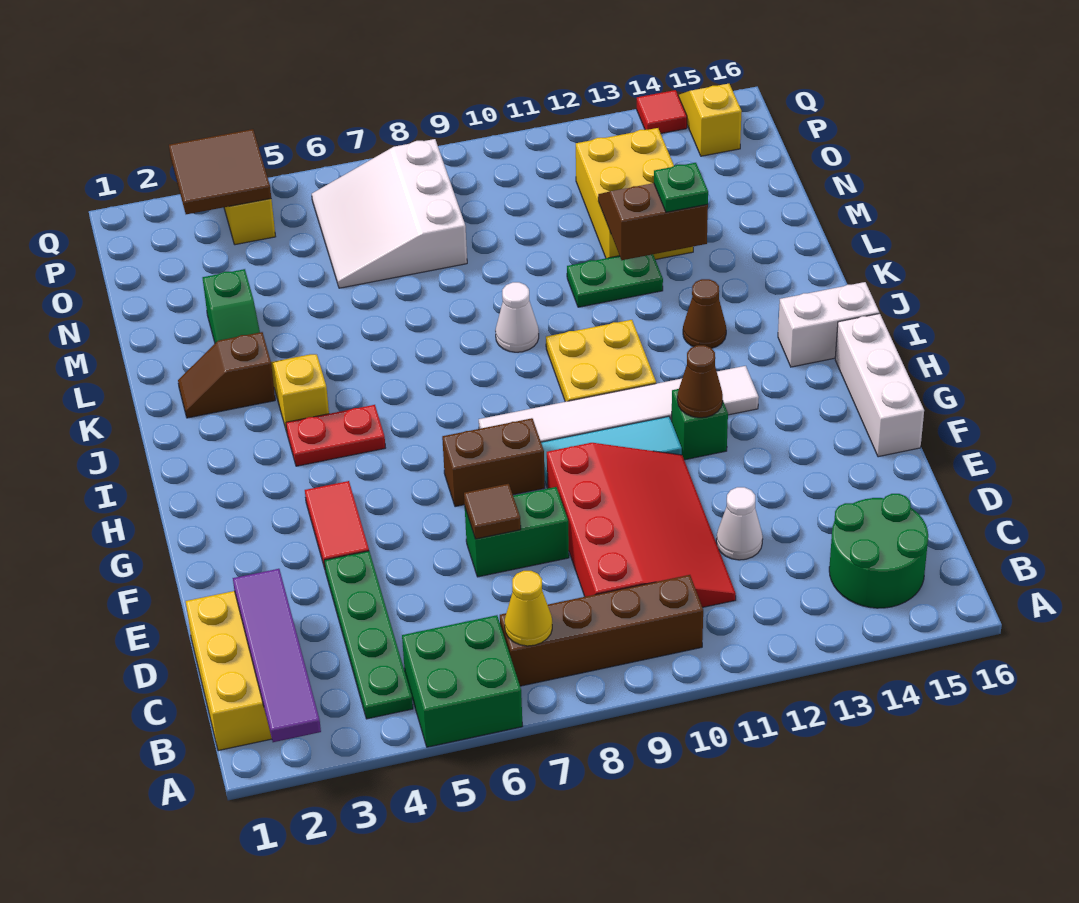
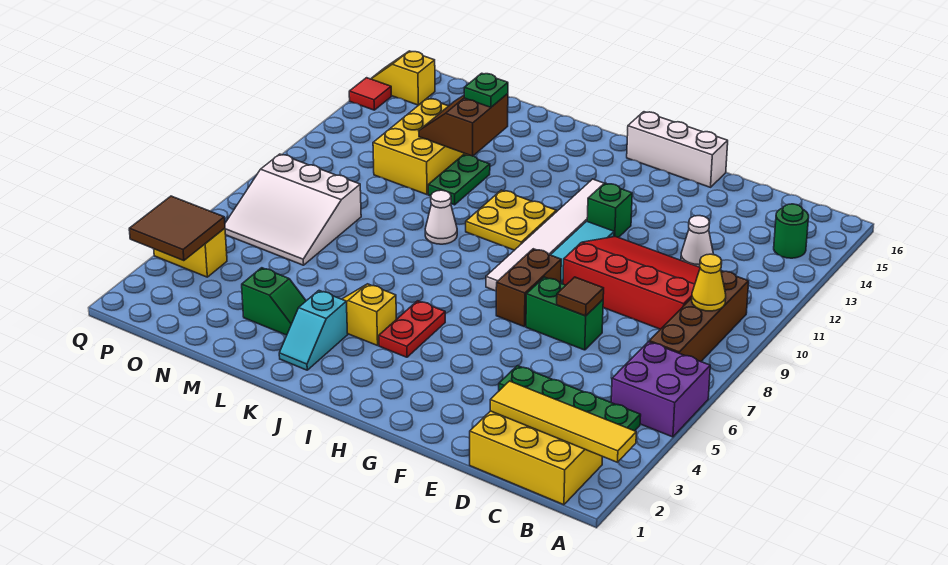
purple 1x4 tile [233,569,321,742] -> yellow 1x4 tile [490,381,636,462]
green 2x2 brick [402,615,523,747] -> purple 2x2 brick [611,342,710,437]
yellow 1x1 cone [504,571,552,646] -> yellow 1x1 cone moved to [692,254,726,311]
green 2x2 round brick [829,494,928,608] -> green 1x1 round brick [774,204,809,258]
green 1x2 brick [465,487,569,577] -> green 1x2 brick turned to [526,277,603,350]
red 1x2 tile [305,481,369,568] -> none
brown 1x1 cone [677,345,723,418] -> none
white 1x2 brick [778,282,879,367] -> none
brown 1x1 cone [683,279,726,348] -> none
brown 1x2 slope [178,332,275,418] -> cyan 1x2 slope [279,291,348,370]
yellow 2x3 brick [576,128,693,260] -> yellow 2x3 brick turned to [373,98,468,195]

